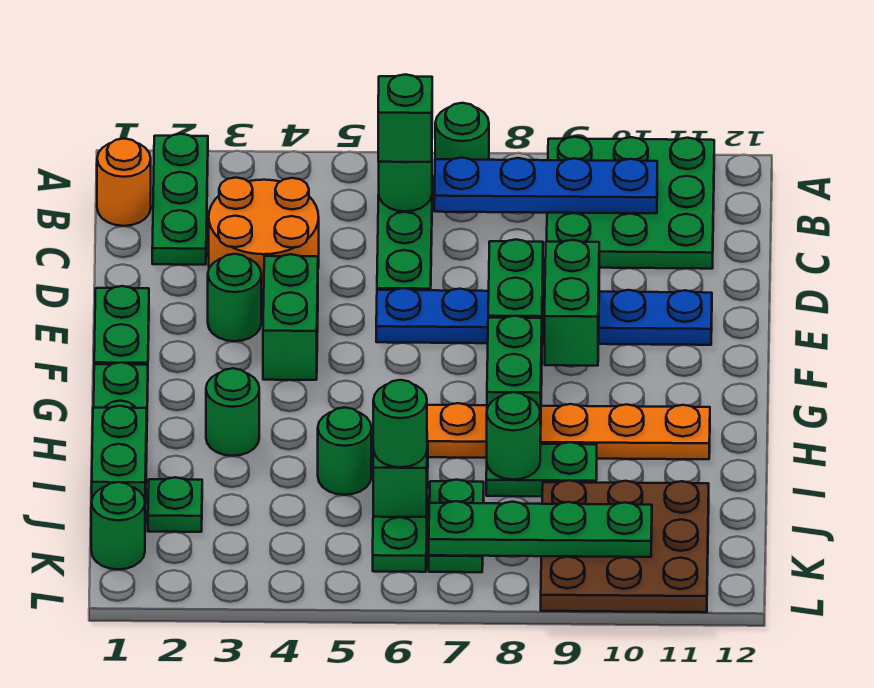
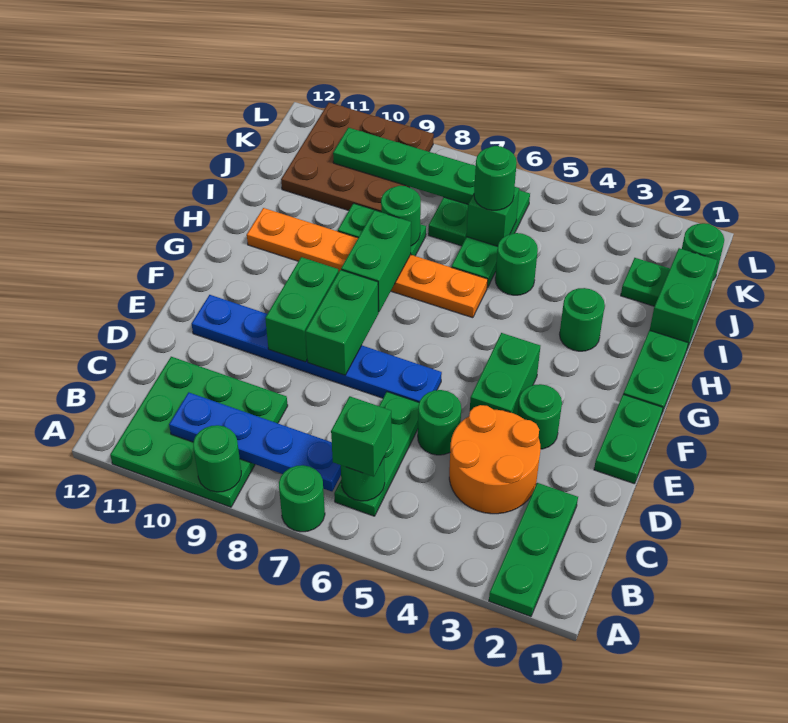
none -> green 1x1 round brick [193,425,241,492]
orange 1x1 round brick [97,139,151,226] -> none
none -> green 1x1 round brick [418,390,461,455]

